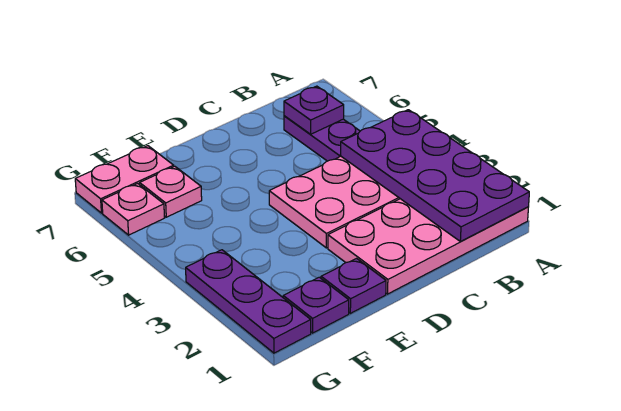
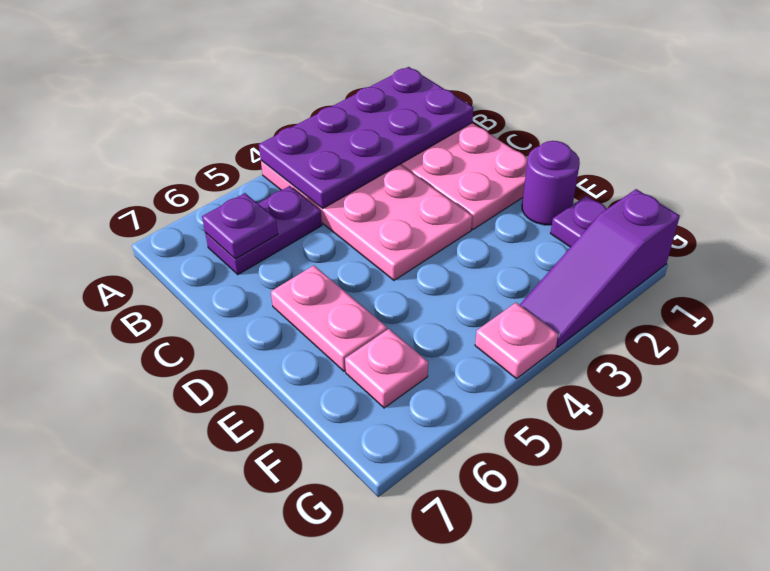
purple 1x1 plate [321,259,386,313] -> purple 1x1 round brick [522,141,580,225]
pink 1x2 plate [75,146,174,213] -> pink 1x2 plate moved to [271,265,387,371]
purple 1x3 plate [186,250,311,353] -> purple 1x3 slope [520,189,680,347]
pink 1x1 plate [102,184,165,235] -> pink 1x1 plate moved to [475,303,558,379]

